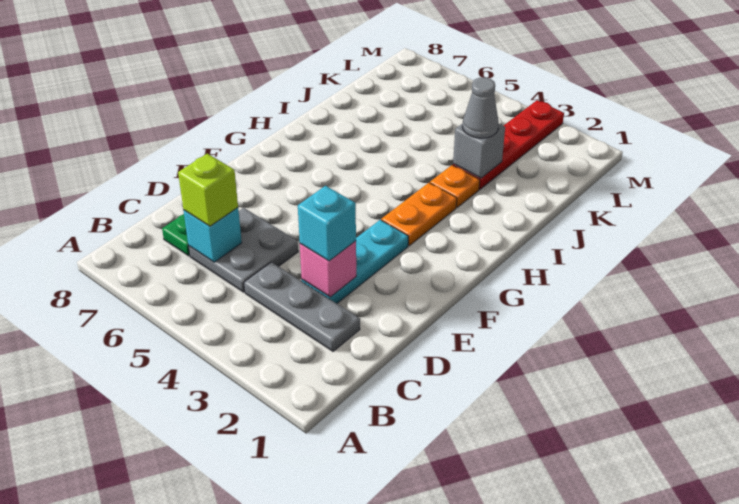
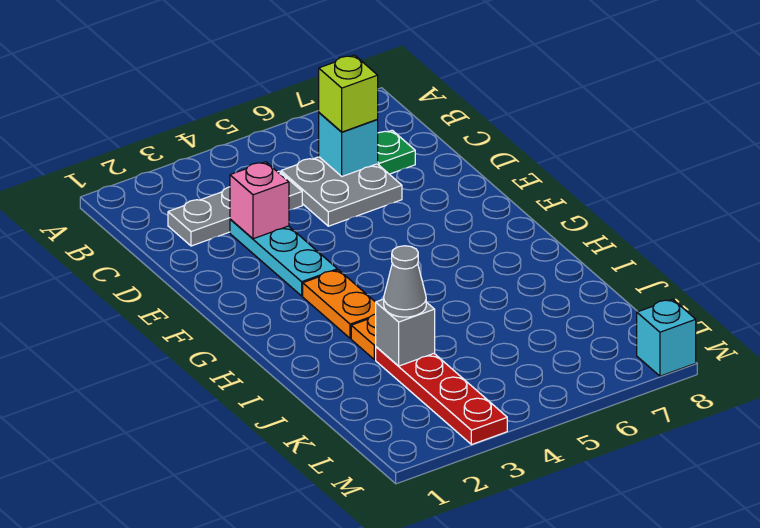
cyan 1x1 brick [298,186,356,261] -> cyan 1x1 brick moved to [637,299,696,376]

